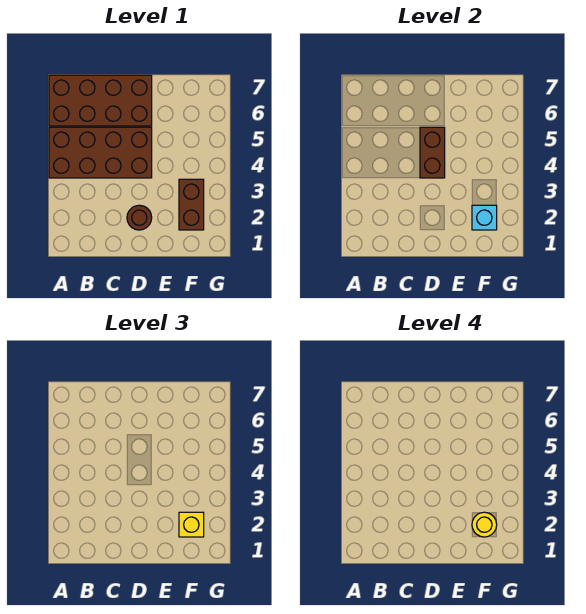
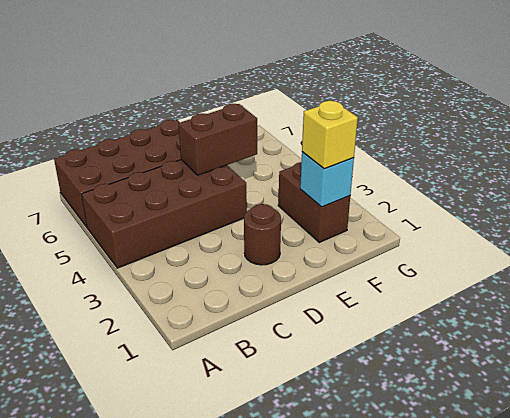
brown 1x2 brick [420,127,445,178] -> brown 1x2 brick turned to [178,104,257,175]
yellow 1x1 round brick [472,512,497,537] -> none

